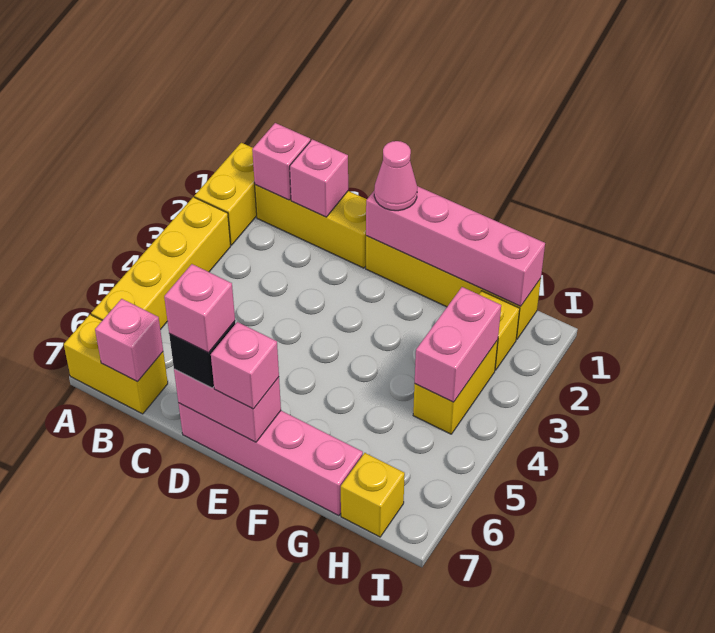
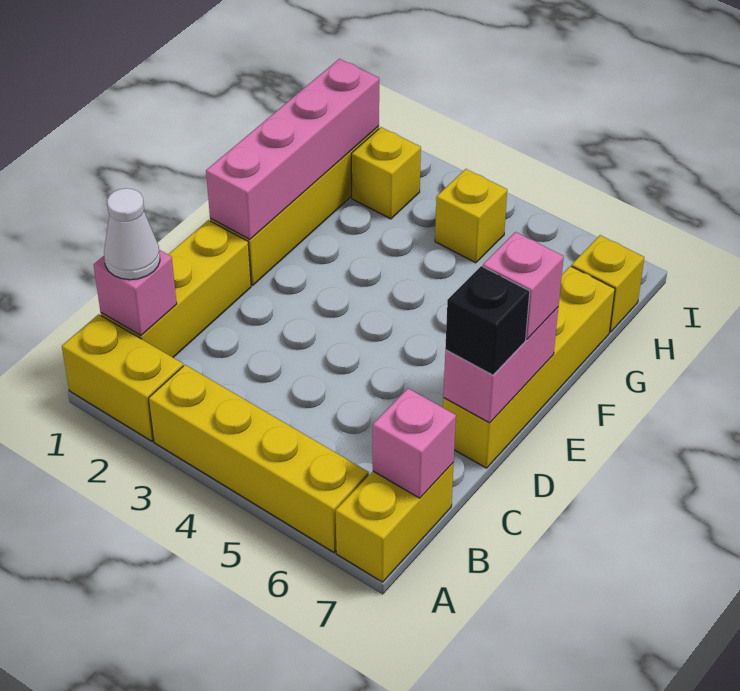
none -> white 1x1 cone [104,188,160,280]
pink 1x1 brick [290,139,348,217] -> none
pink 1x4 brick [178,403,363,516] -> yellow 1x4 brick [443,266,615,468]
pink 1x1 brick [164,264,235,353] -> none
pink 1x1 cone [374,141,417,211] -> none
yellow 1x2 brick [413,340,498,434] -> yellow 1x1 brick [435,169,507,263]
pink 1x2 brick [415,287,501,402] -> none

